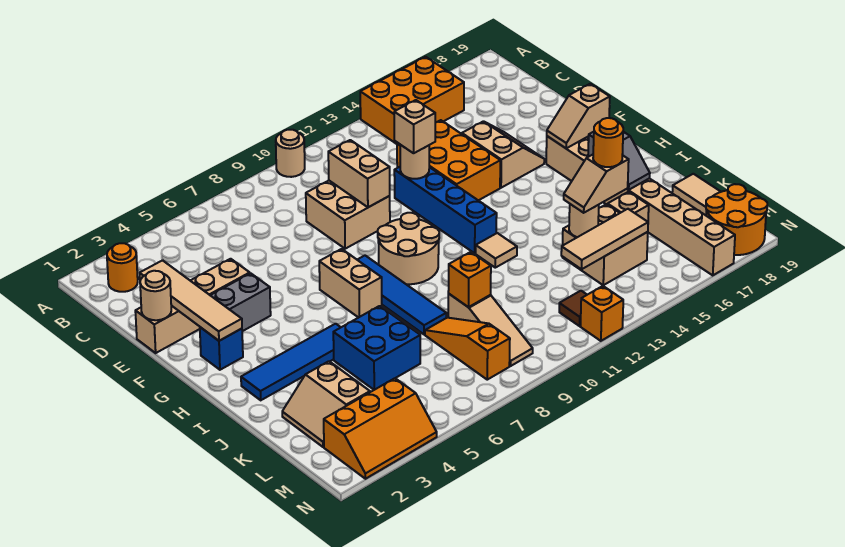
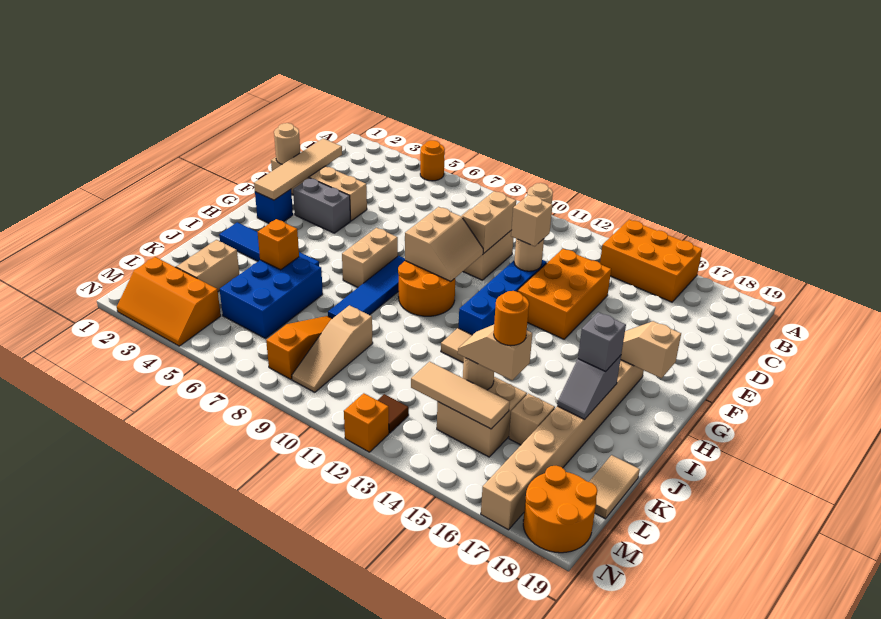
orange 1x1 round brick [107,243,138,292] -> orange 1x1 round brick moved to [420,140,445,181]
tan 2x2 slope [462,121,544,188] -> tan 2x2 slope moved to [405,207,484,281]
tan 2x2 round brick [378,213,439,284] -> orange 2x2 round brick [398,261,455,316]
none -> grey 1x1 brick [578,312,626,371]
blue 2x2 brick [333,306,420,390] -> blue 2x3 brick [220,257,323,338]
orange 1x1 brick [448,252,491,307] -> orange 1x1 brick moved to [258,219,299,270]

